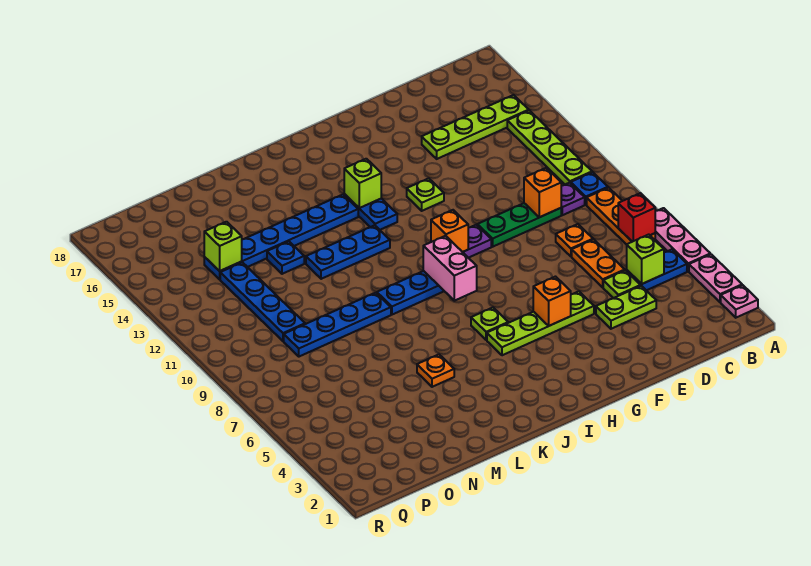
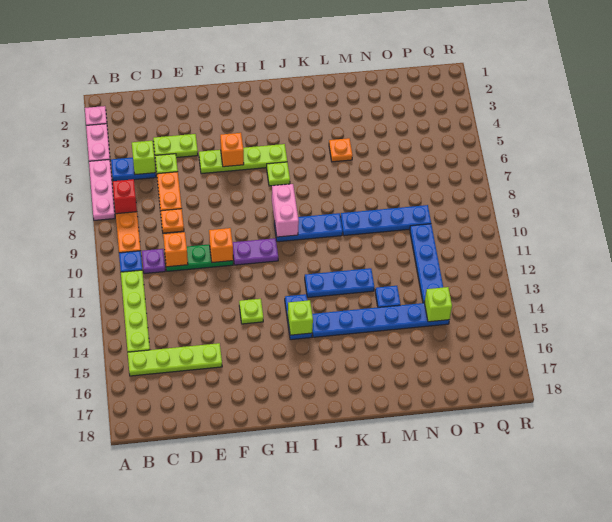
orange 1x1 brick [431,210,468,252] -> orange 1x1 brick moved to [209,228,233,263]

